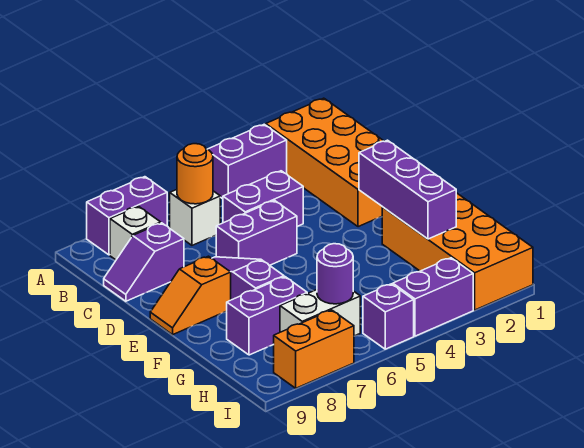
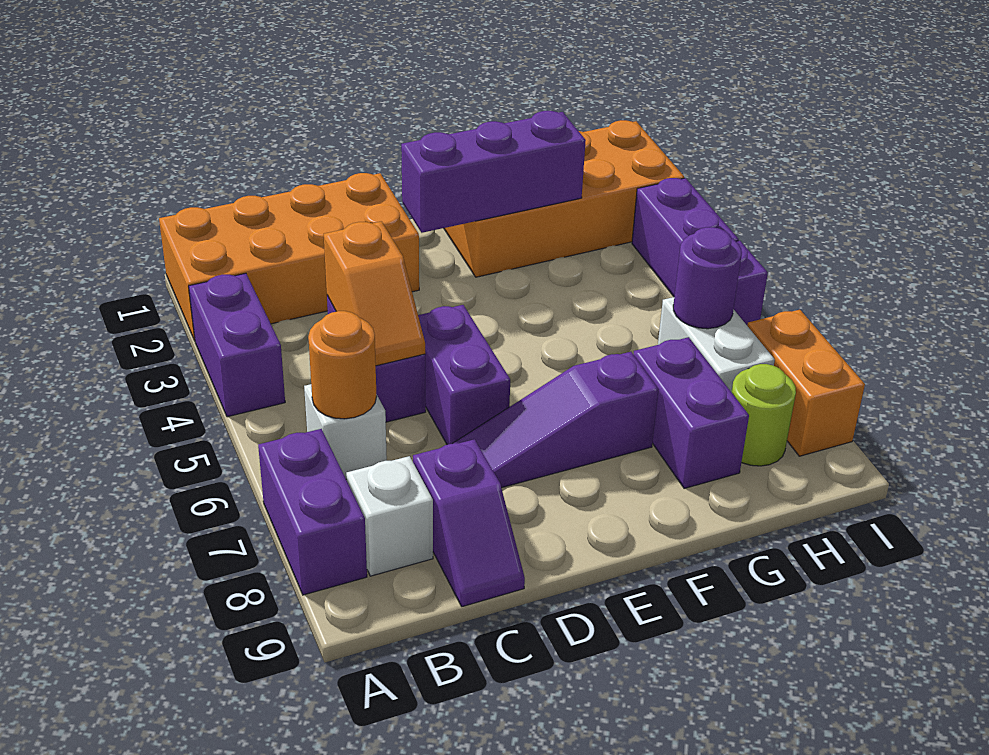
orange 1x2 slope [150,256,231,335] -> orange 1x2 slope moved to [324,221,425,366]
none -> lime 1x1 round brick [732,364,796,466]

